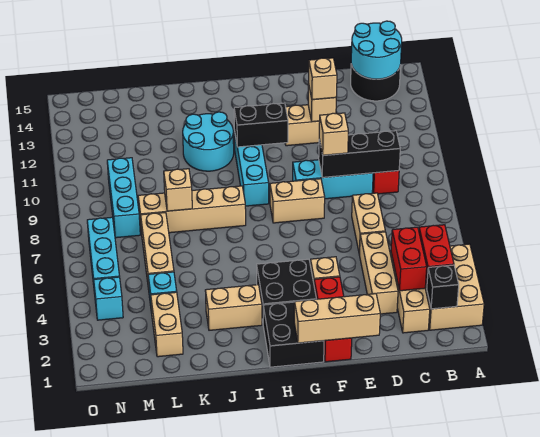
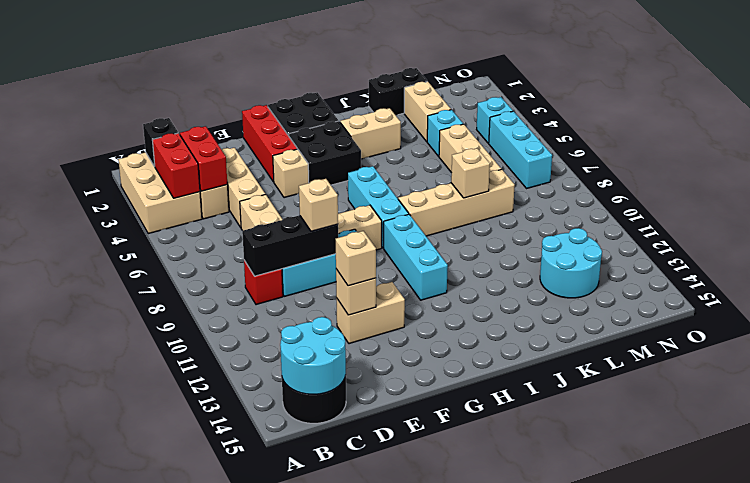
tan 1x3 brick [294,294,380,343] -> none
black 1x2 brick [234,103,288,147] -> black 1x2 brick moved to [369,68,427,115]
cyan 2x2 round brick [183,112,234,171] -> cyan 2x2 round brick moved to [540,228,602,298]
cyan 1x3 brick [107,158,140,238] -> cyan 1x3 brick moved to [348,166,409,248]

